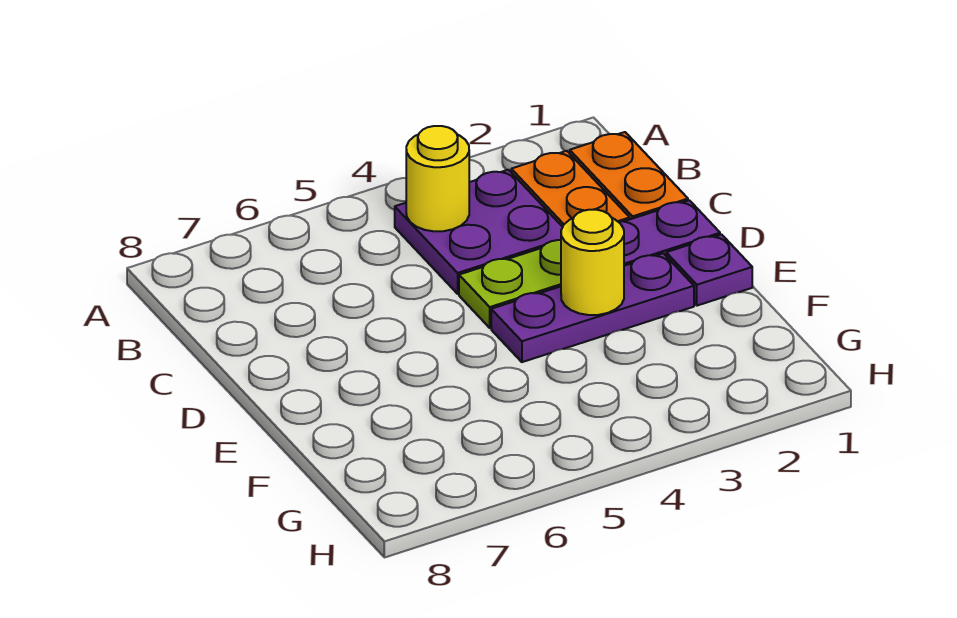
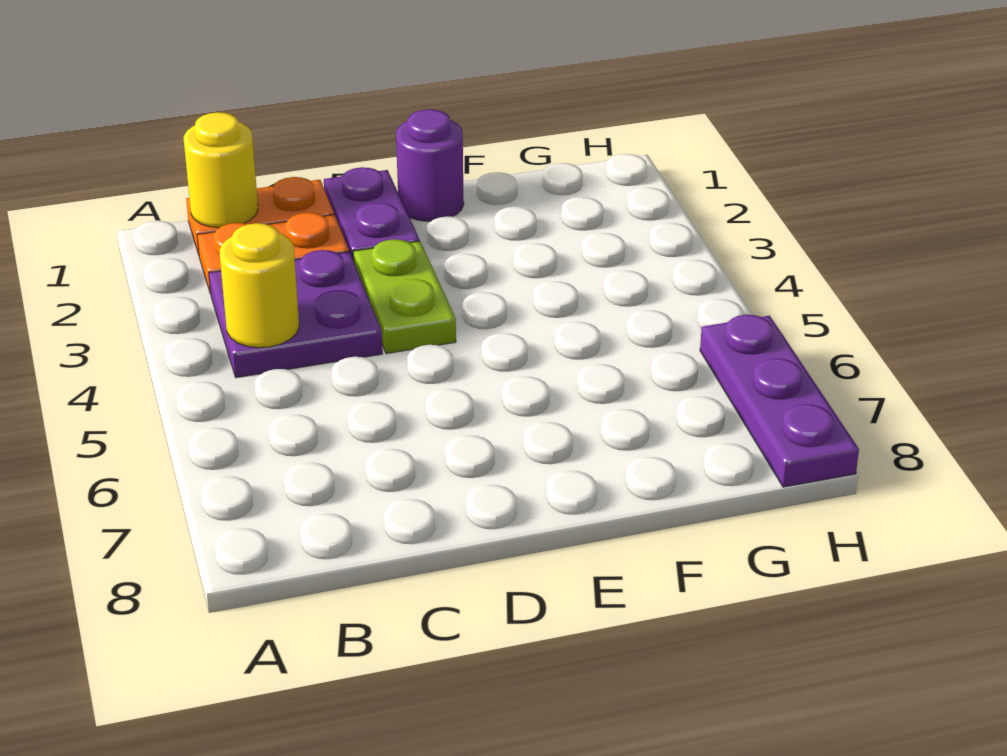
purple 1x1 plate [666,235,752,306] -> purple 1x1 round brick [396,109,464,221]
purple 1x3 plate [491,253,694,362] -> purple 1x3 plate moved to [700,315,859,487]
yellow 1x1 round brick [561,210,624,315] -> yellow 1x1 round brick moved to [184,112,258,228]

